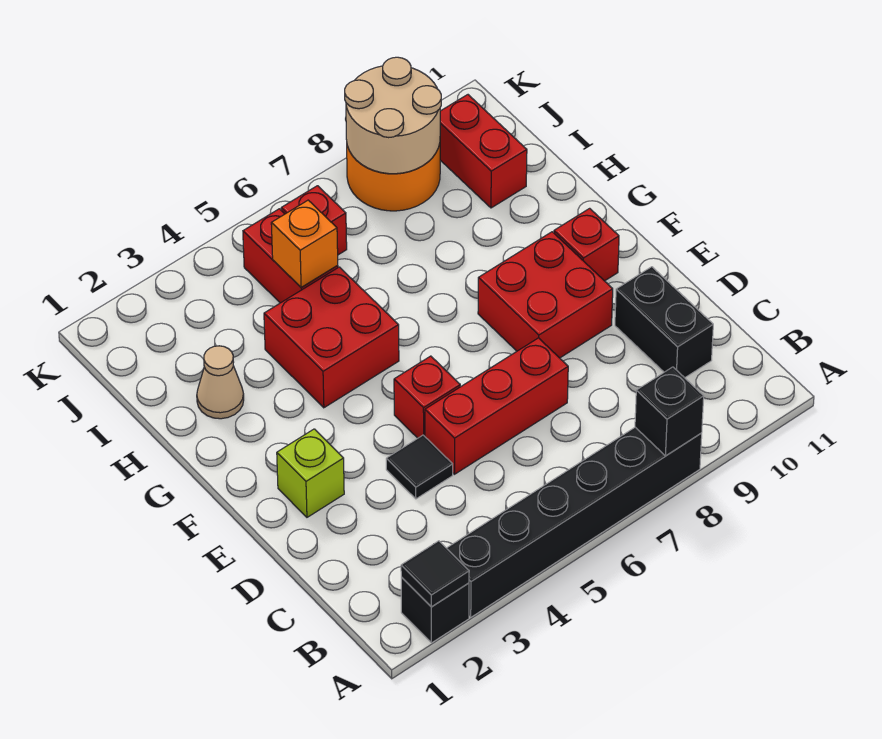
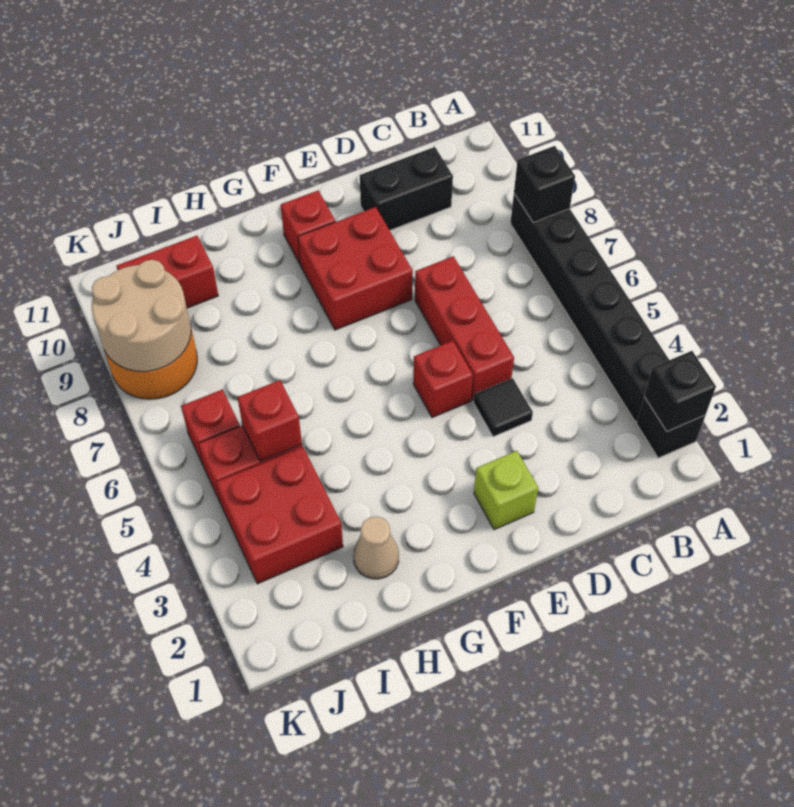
black 1x1 tile [401,541,469,607] -> black 1x1 brick [644,351,716,431]
red 2x2 brick [264,267,399,408] -> red 2x2 brick moved to [216,446,343,584]
orange 1x1 brick [271,200,338,287] -> red 1x1 brick [237,380,302,461]

